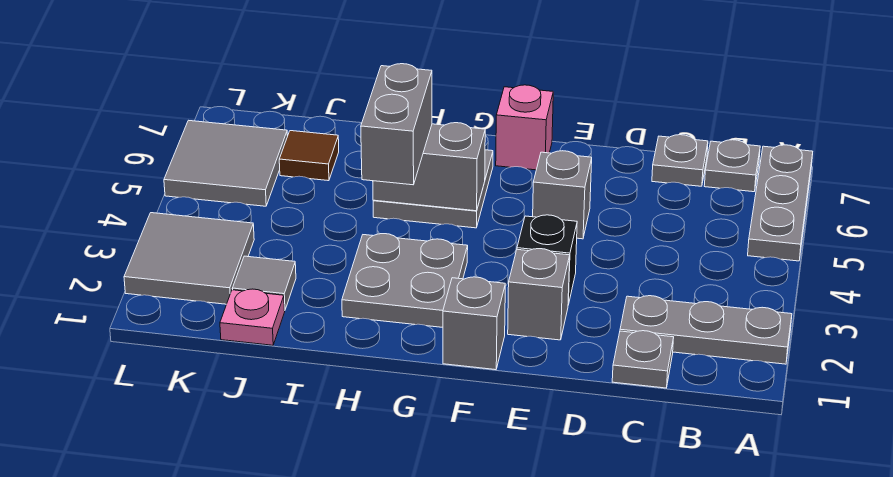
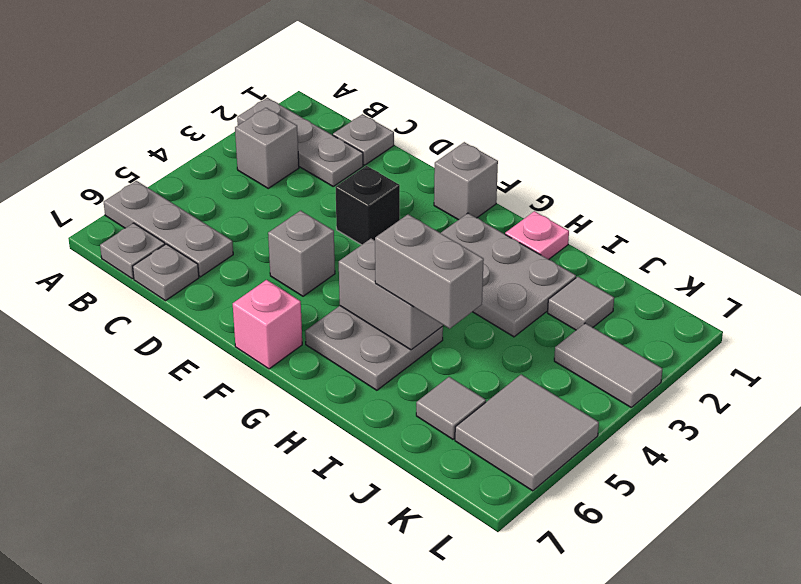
grey 1x3 plate [748,145,813,261] -> grey 1x3 plate turned to [104,181,233,277]
grey 1x1 brick [508,249,570,340] -> grey 1x1 brick moved to [235,108,299,188]
grey 2x2 plate [342,234,468,327] -> grey 2x3 plate [441,213,576,337]
grey 1x2 brick [361,64,432,185] -> grey 1x2 brick turned to [375,214,484,329]
pink 1x1 plate [220,289,285,345] -> pink 1x1 plate moved to [505,211,569,259]
brown 1x1 tile [279,131,339,181] -> grey 1x1 tile [416,377,486,439]
grey 2x2 tile [124,213,254,304] -> grey 1x2 tile [554,323,663,407]

